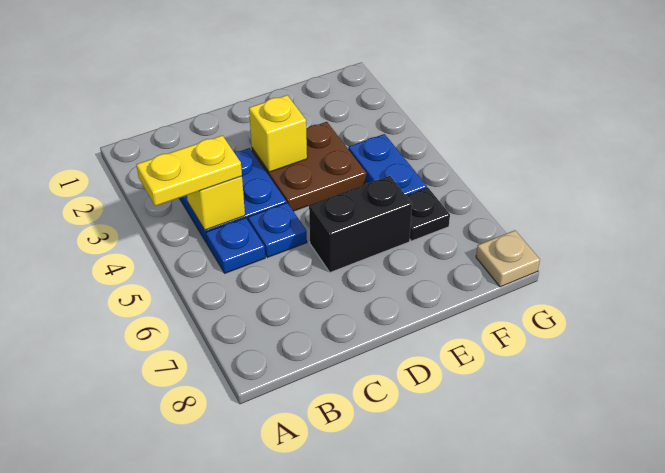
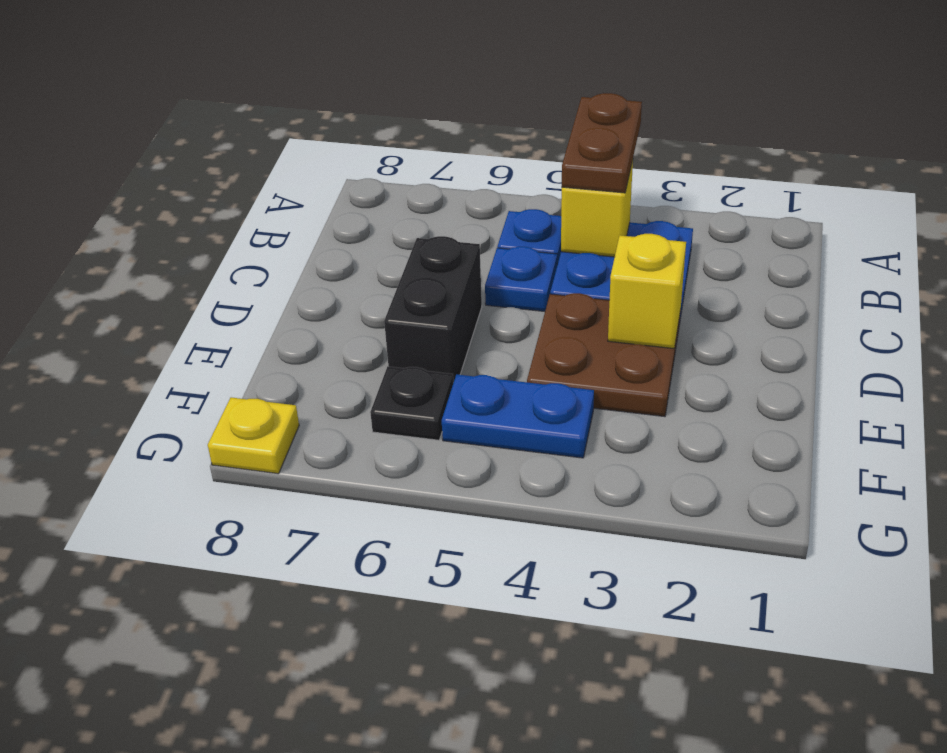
yellow 1x2 plate [136,135,242,206] -> brown 1x2 plate [562,93,642,193]
tan 1x1 plate [476,230,540,287] -> yellow 1x1 plate [208,397,299,474]

